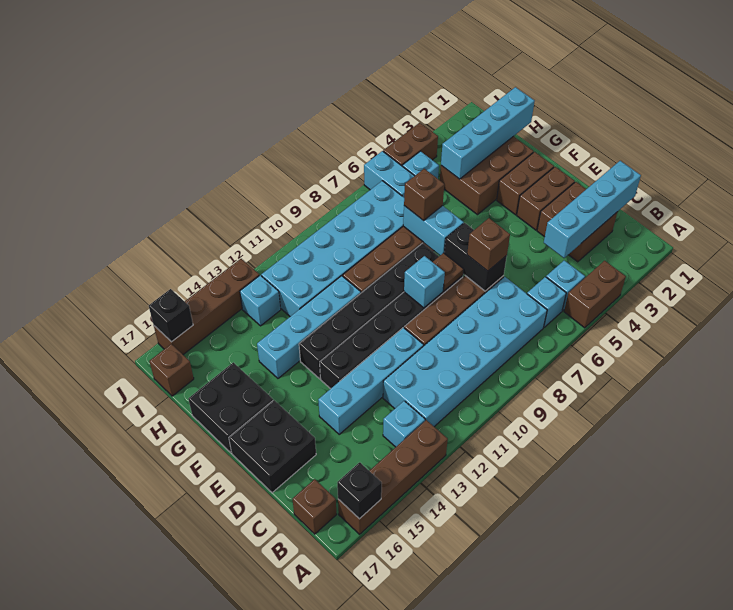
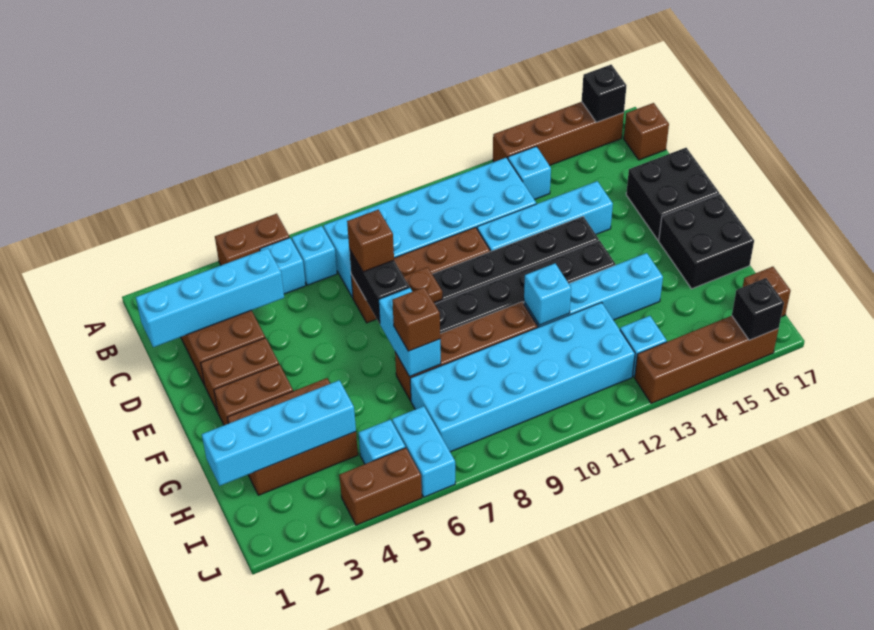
cyan 1x1 brick [404,256,445,308] -> cyan 1x1 brick moved to [524,264,571,325]

